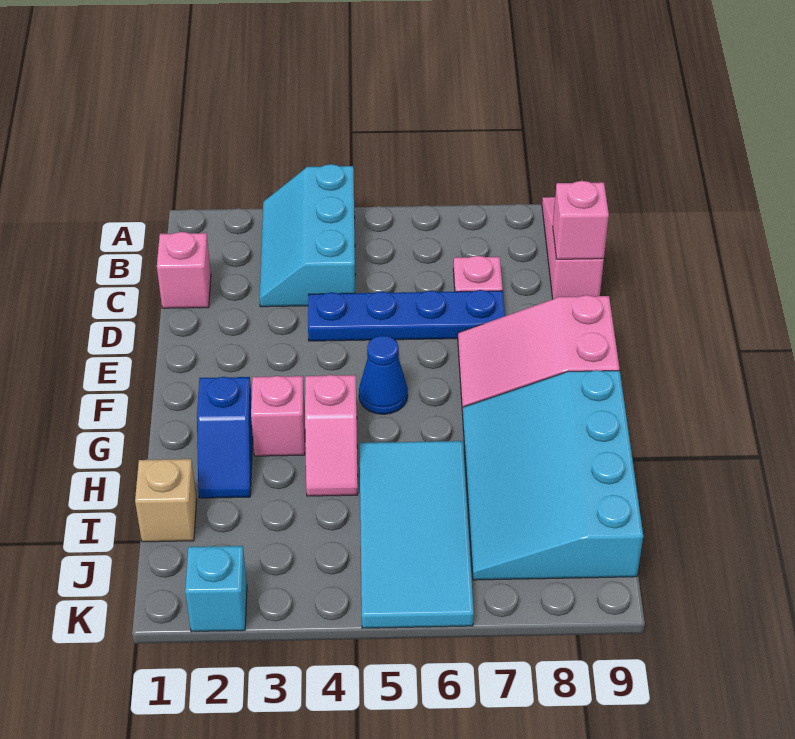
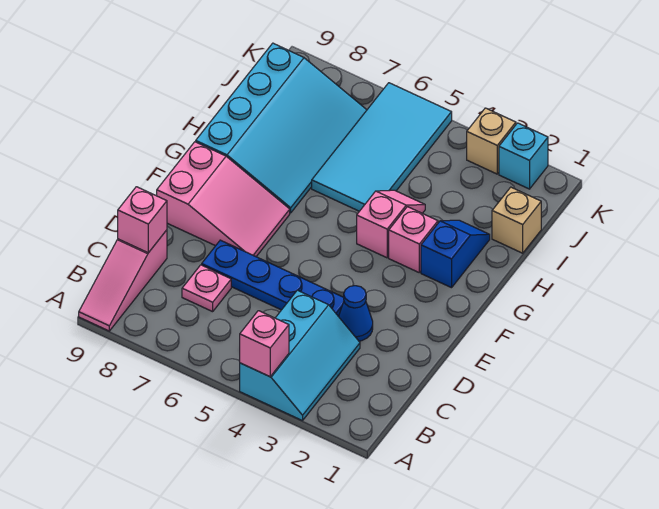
pink 1x1 brick [157,232,211,308] -> pink 1x1 brick moved to [240,311,289,377]
blue 1x1 cone [359,335,408,414] -> blue 1x1 cone moved to [339,286,373,341]
none -> tan 1x1 brick [467,108,516,174]

